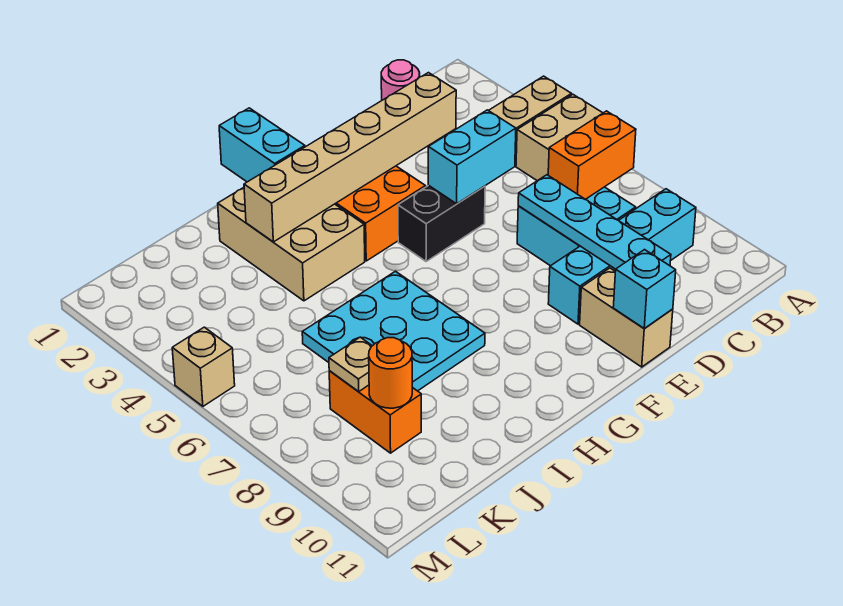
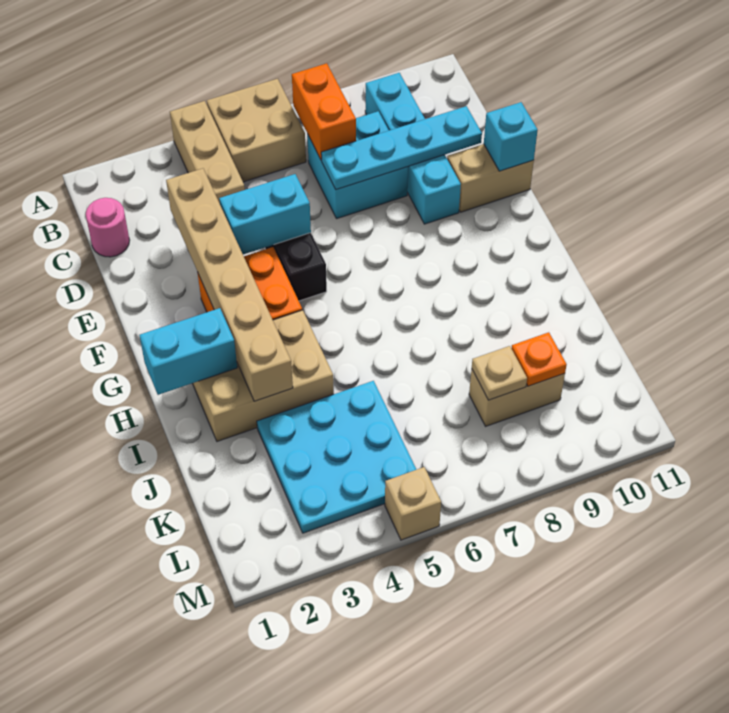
cyan 1x2 brick [428,110,516,204] -> cyan 1x2 brick turned to [219,174,311,255]
cyan 3x3 plate [302,271,485,391] -> cyan 3x3 plate moved to [257,381,417,533]
orange 1x2 brick [329,371,421,453] -> tan 1x2 brick [469,369,565,426]
orange 1x1 round brick [369,338,412,408] -> orange 1x1 plate [511,332,567,386]

